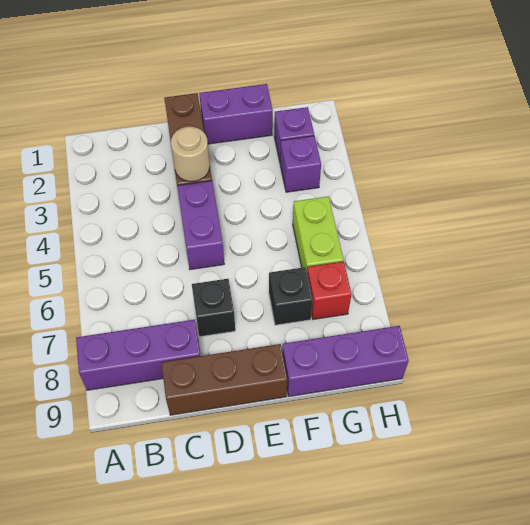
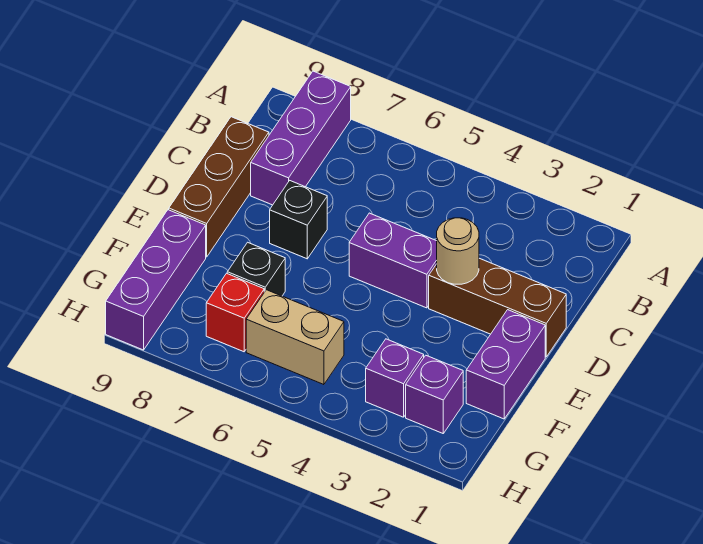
lime 1x2 brick [293,196,344,270] -> tan 1x2 brick [246,290,344,385]

